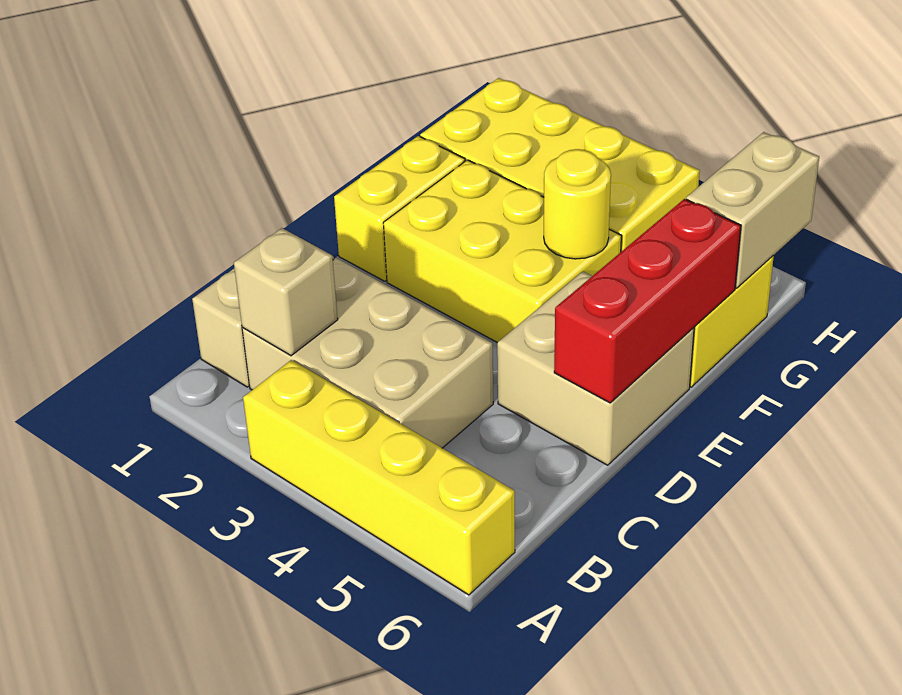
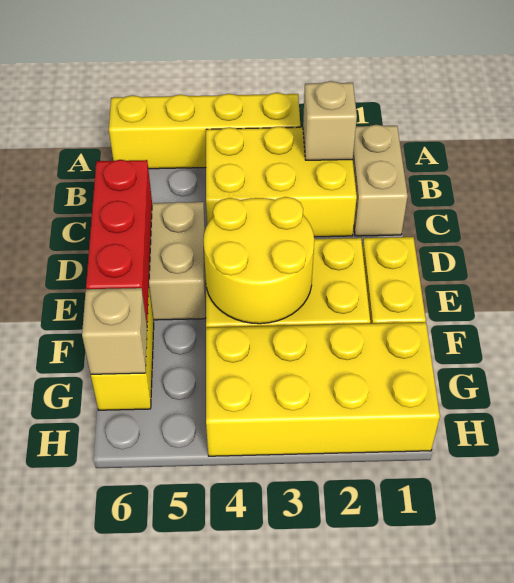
tan 2x3 brick [242,258,493,448] -> yellow 2x3 brick [206,127,357,237]
yellow 1x1 round brick [544,149,611,259] -> yellow 2x2 round brick [203,197,314,324]
tan 1x2 brick [686,132,819,288] -> tan 1x1 brick [82,288,147,374]

